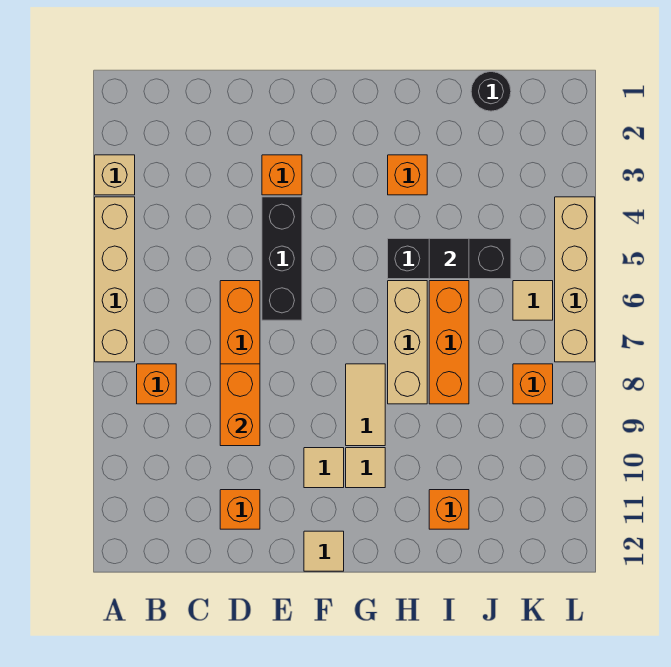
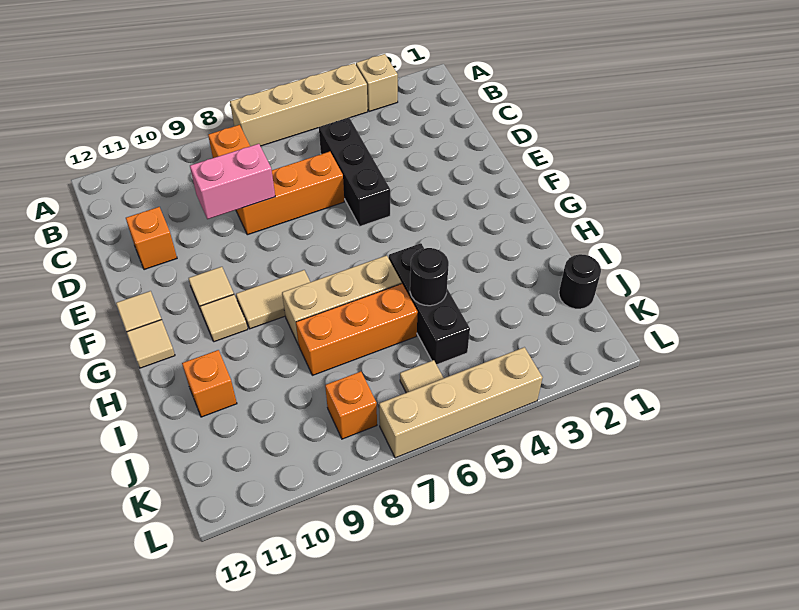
orange 1x2 brick [220,364,260,446] -> pink 1x2 brick [190,144,275,219]
orange 1x1 brick [262,155,302,195] -> none
black 1x3 brick [262,197,302,320] -> black 1x3 brick turned to [319,118,390,226]
none -> tan 1x1 tile [127,320,175,368]
orange 1x1 brick [388,155,427,195] -> none
black 1x1 tile [429,239,469,279] -> black 1x1 round brick [410,248,449,306]

